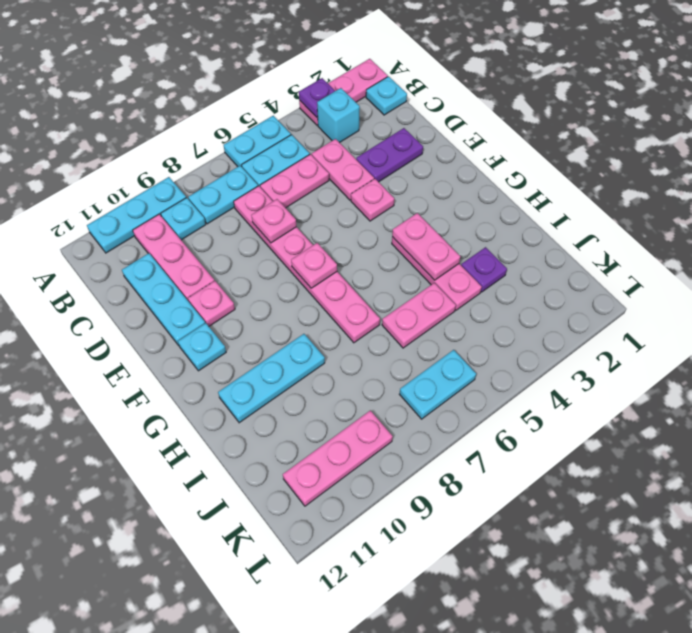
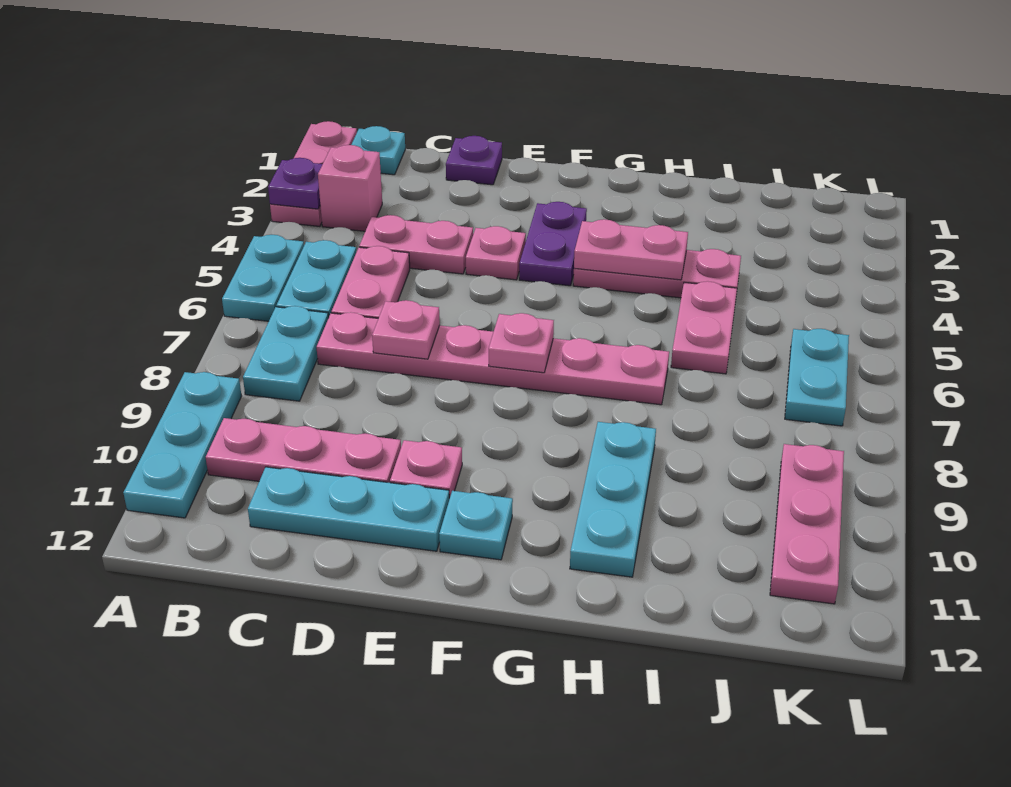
cyan 1x1 brick [317,88,360,143] -> pink 1x1 brick [318,145,382,231]
cyan 1x1 plate [161,198,206,240] -> none
purple 1x2 plate [356,128,423,182] -> purple 1x2 plate moved to [519,202,587,286]
purple 1x1 plate [461,247,507,292] -> purple 1x1 plate moved to [446,136,502,185]

